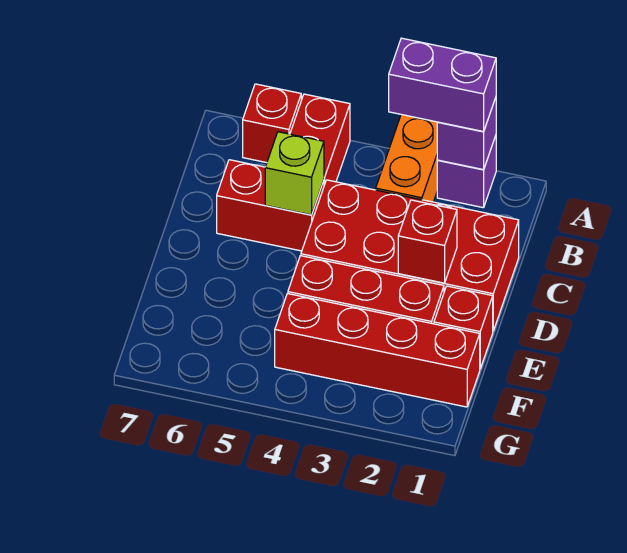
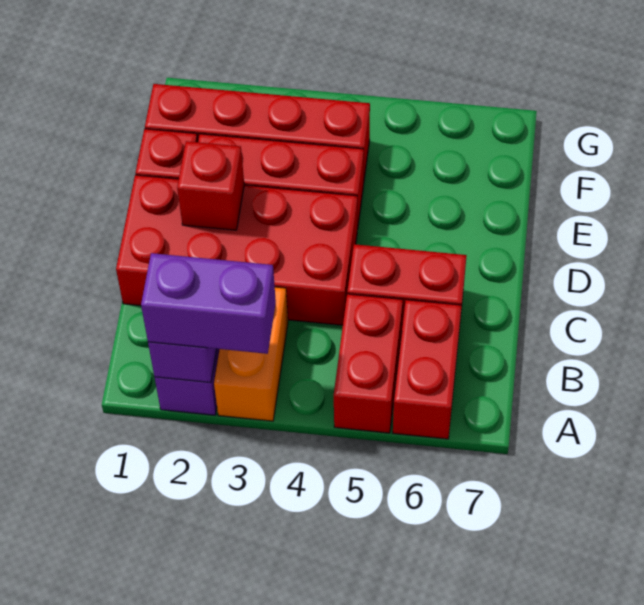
red 1x1 brick [243,84,301,163] -> red 1x2 brick [393,300,462,439]
lime 1x1 brick [265,132,324,215] -> none

